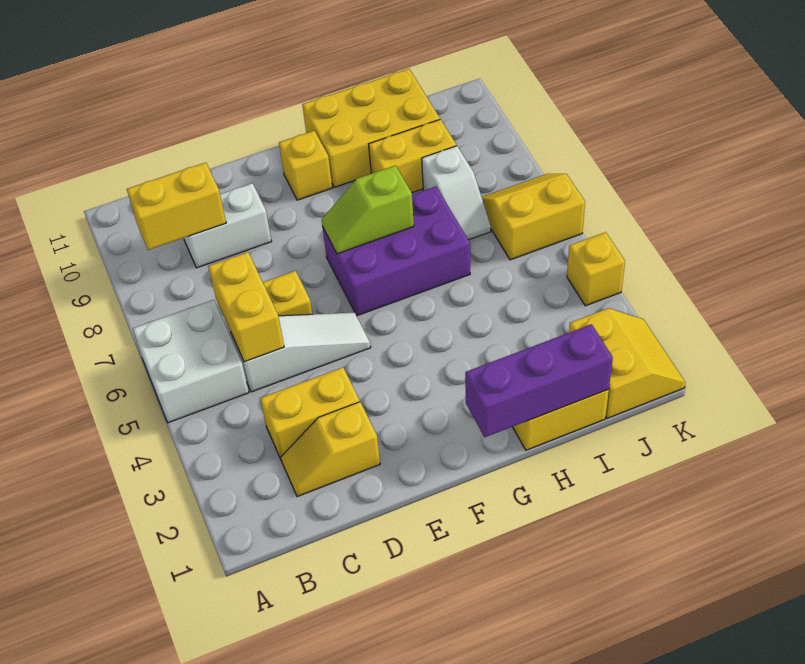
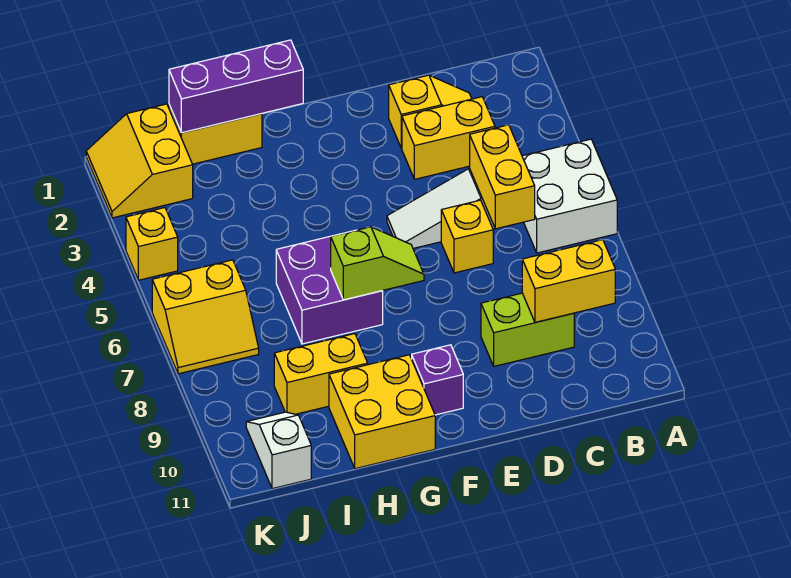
white 1x2 brick [184,183,272,268] -> lime 1x2 brick [481,293,574,366]
purple 2x3 brick [322,186,470,316] -> purple 2x2 brick [276,236,383,344]
yellow 1x1 brick [279,131,332,200] -> purple 1x1 brick [412,345,463,415]
yellow 2x3 brick [302,69,440,187] -> yellow 2x2 brick [329,355,435,469]
white 1x2 slope [422,146,491,240] -> white 1x2 slope moved to [246,412,311,489]

